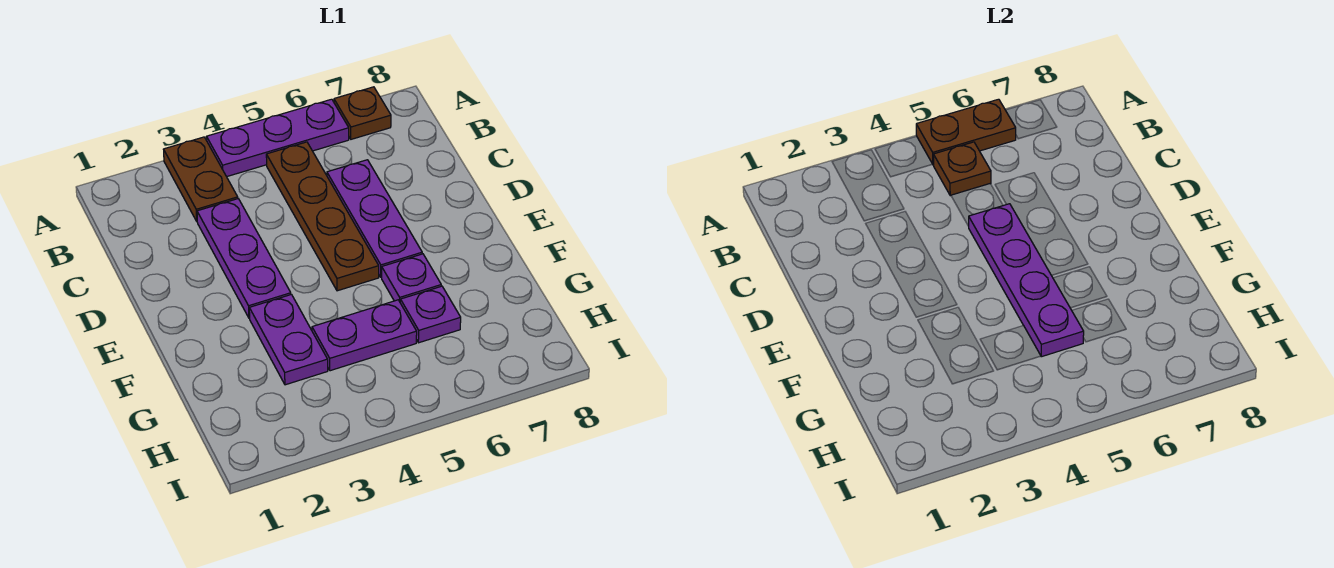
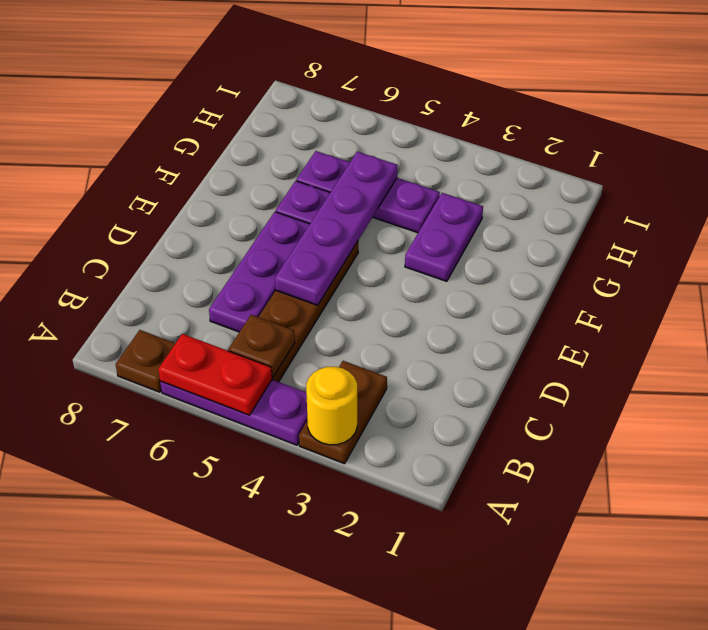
none -> yellow 1x1 round brick [306,367,357,445]
brown 1x2 plate [916,99,1016,165] -> red 1x2 plate [158,334,272,415]
purple 1x3 plate [197,199,291,318] -> none

